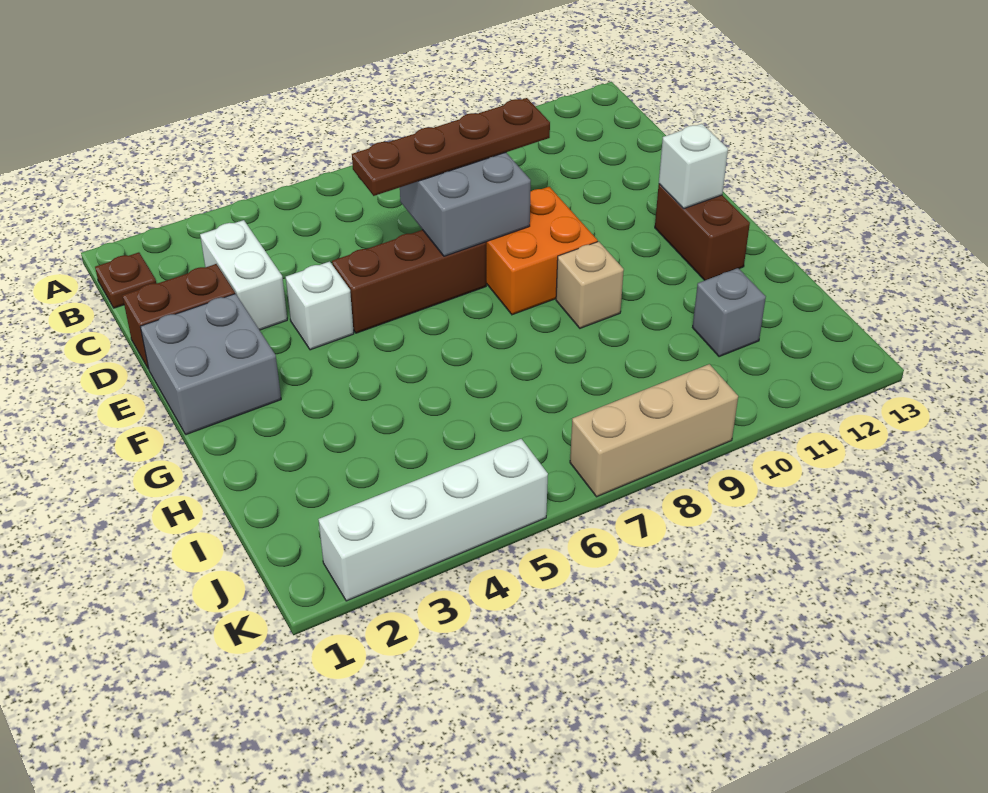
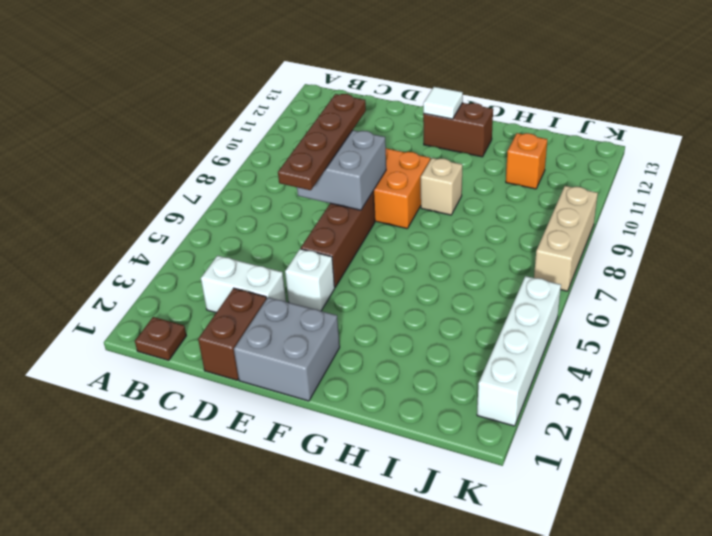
white 1x1 brick [659,124,728,208] -> white 1x1 tile [423,87,463,119]
grey 1x1 brick [693,268,766,357] -> orange 1x1 brick [506,133,548,189]

